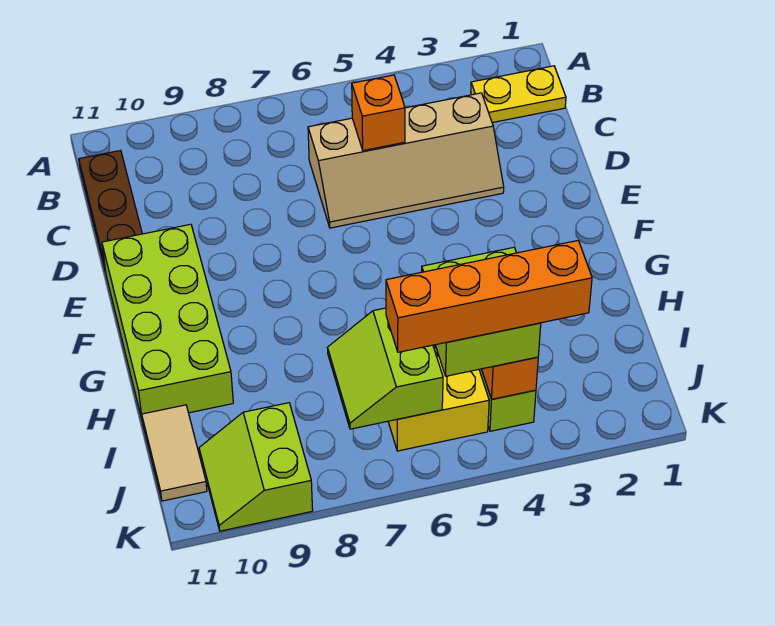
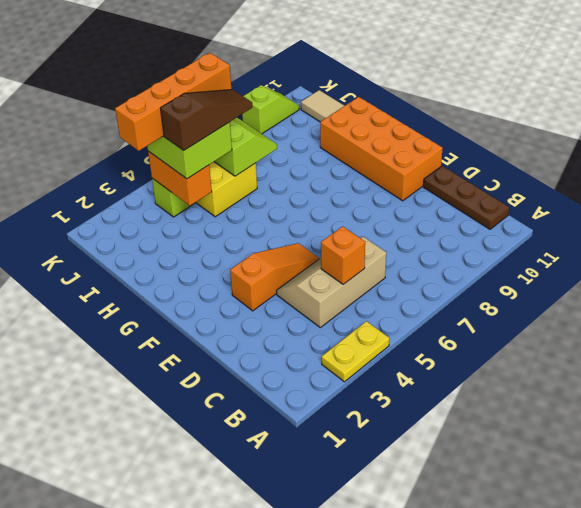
yellow 1x2 plate [471,66,566,123] -> yellow 1x2 plate moved to [322,321,389,382]
tan 2x4 slope [308,93,504,228] -> tan 2x3 slope [277,237,386,327]
none -> orange 1x3 slope [230,243,319,311]
lime 2x4 brick [102,224,233,419] -> orange 2x4 brick [320,97,443,201]
none -> brown 1x3 slope [161,89,252,151]
lime 2x2 slope [199,403,313,531] -> lime 1x2 slope [242,85,299,134]

